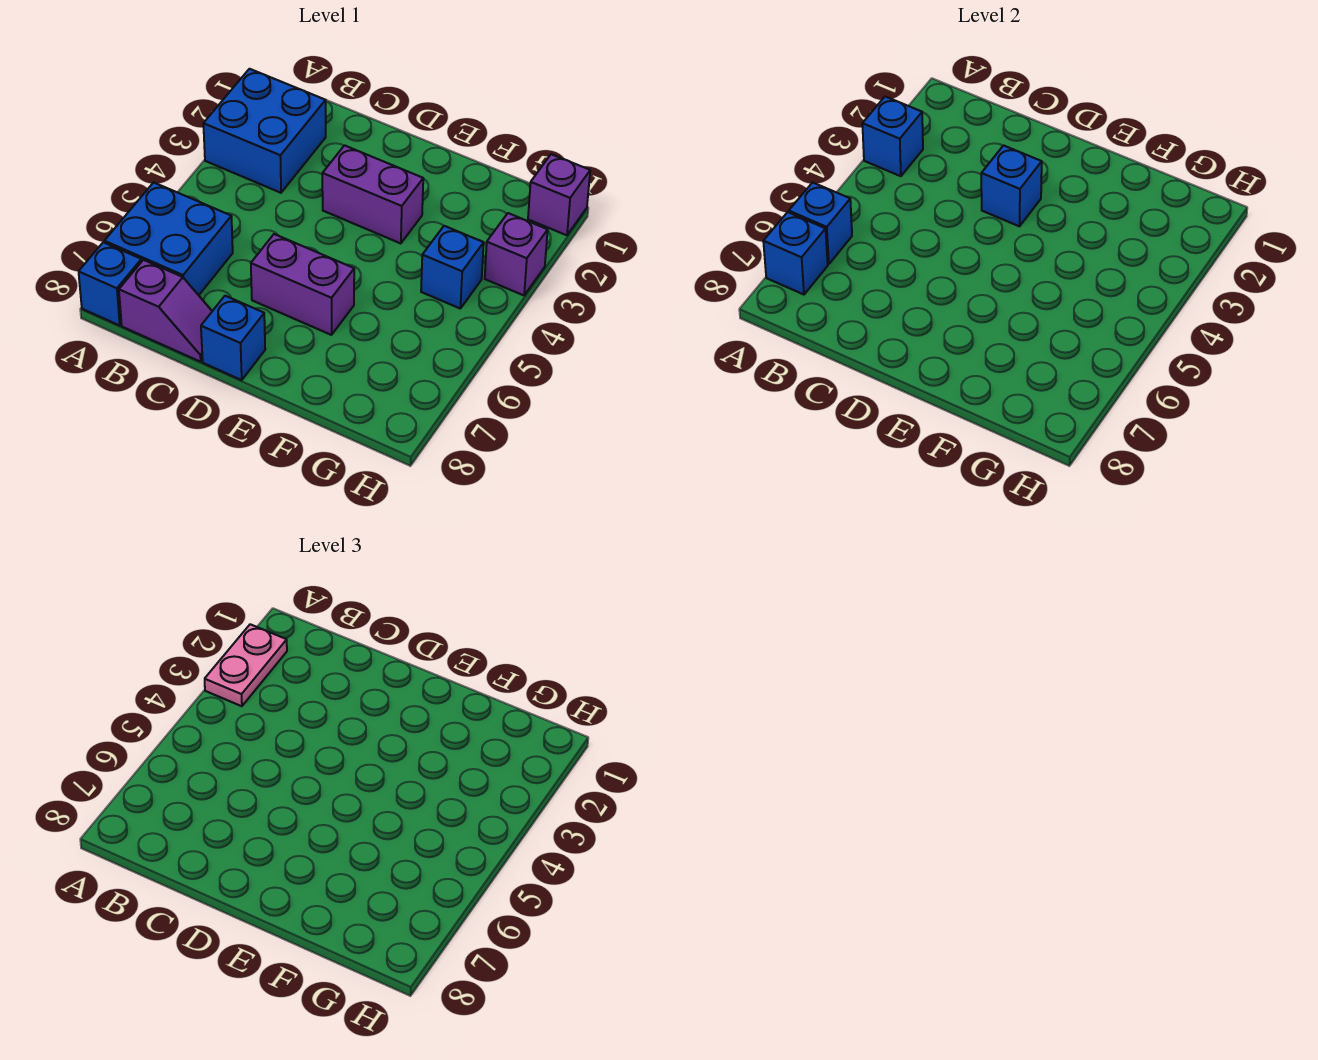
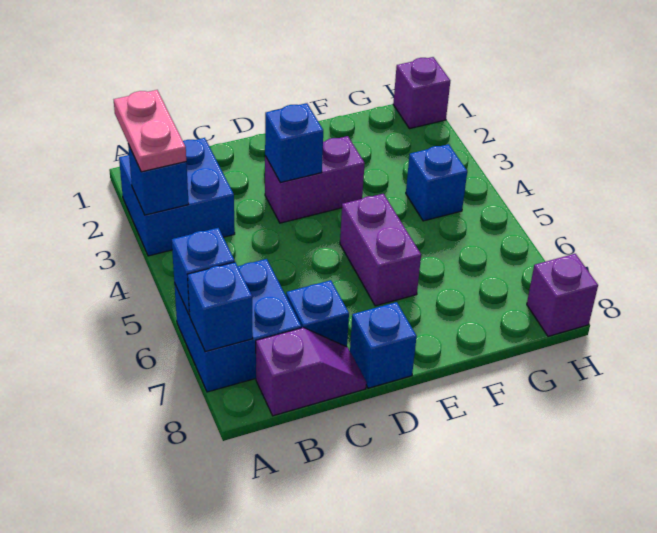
blue 1x1 brick [79,242,142,325] -> blue 1x1 brick moved to [286,280,349,347]
purple 1x2 brick [251,234,354,335] -> purple 1x2 brick turned to [340,194,421,306]
purple 1x1 brick [485,213,548,295] -> purple 1x1 brick moved to [527,254,598,336]

